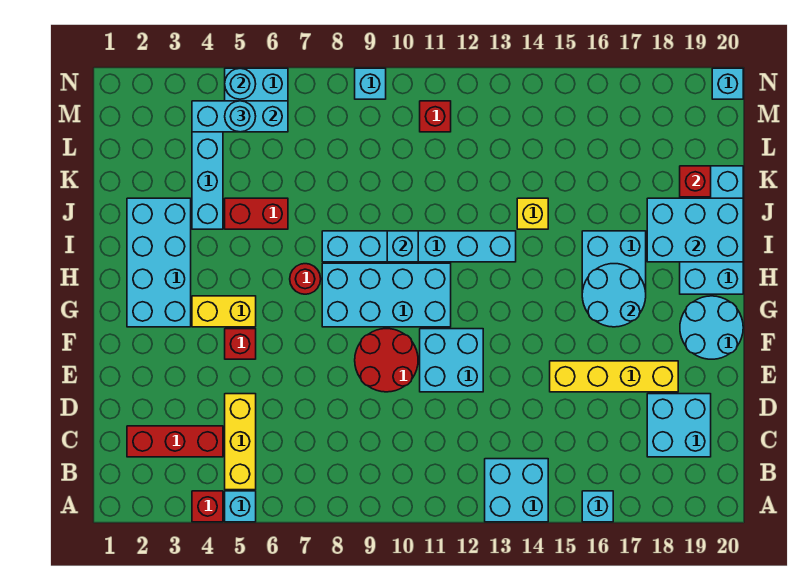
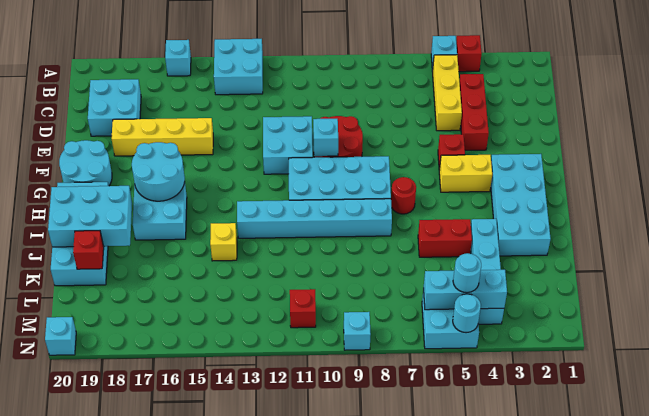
red 1x3 brick [127,426,223,457] -> red 1x3 brick turned to [459,74,489,150]
cyan 1x1 brick [387,231,418,262] -> cyan 1x1 brick moved to [313,119,338,156]

